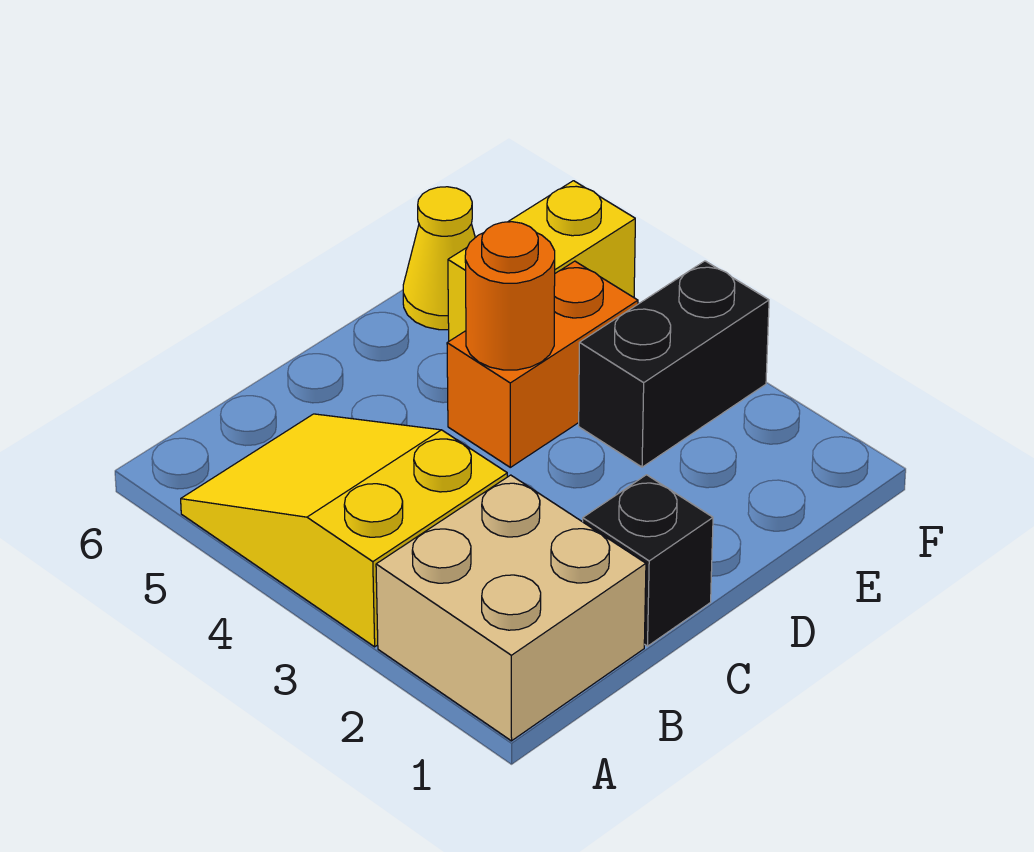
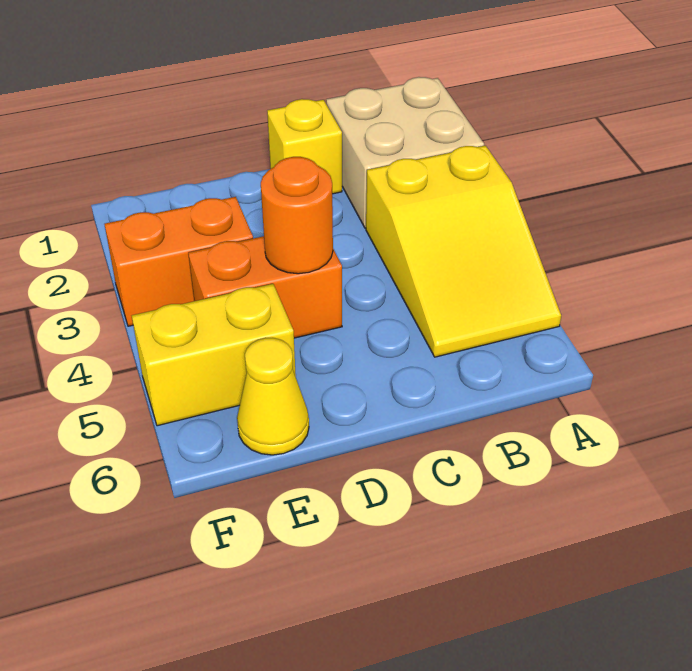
black 1x1 brick [583,475,713,646] -> yellow 1x1 brick [267,99,342,194]
black 1x2 brick [579,261,769,467] -> orange 1x2 brick [104,197,253,326]

